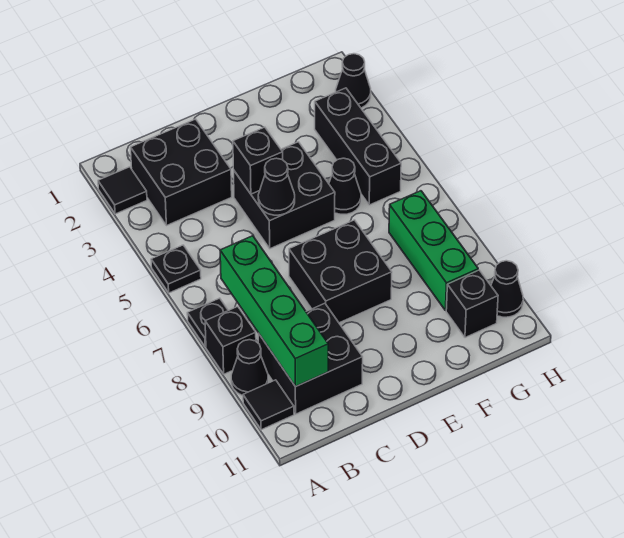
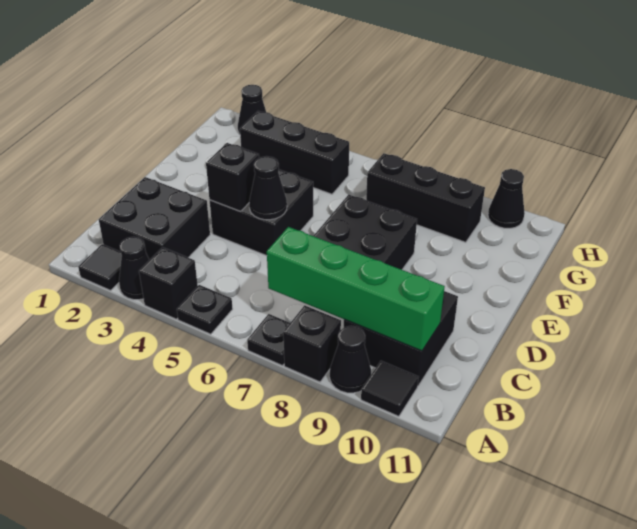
black 1x1 cone [329,158,361,214] -> black 1x1 cone moved to [119,237,149,300]
green 1x3 brick [389,191,478,311] -> black 1x3 brick [366,153,485,242]
black 1x1 brick [446,270,498,338] -> black 1x1 brick moved to [139,247,198,319]

